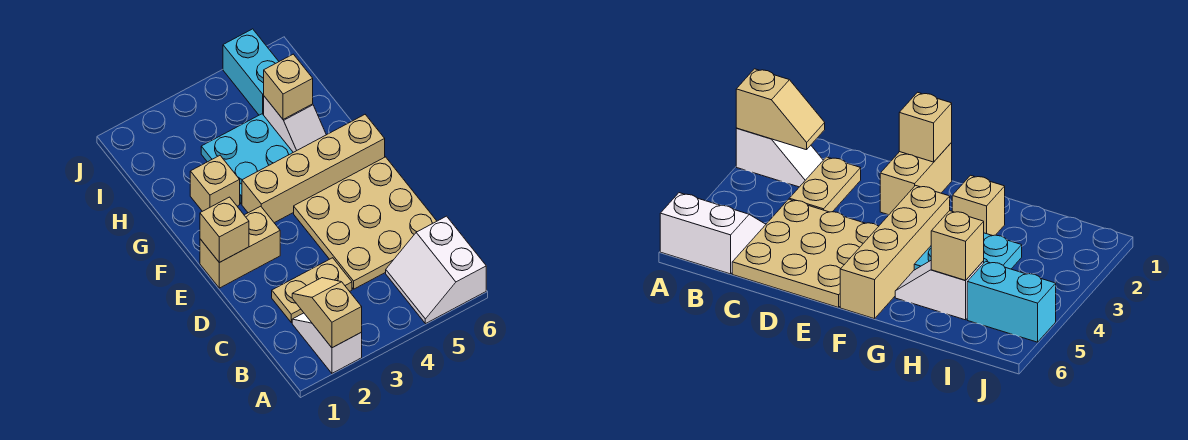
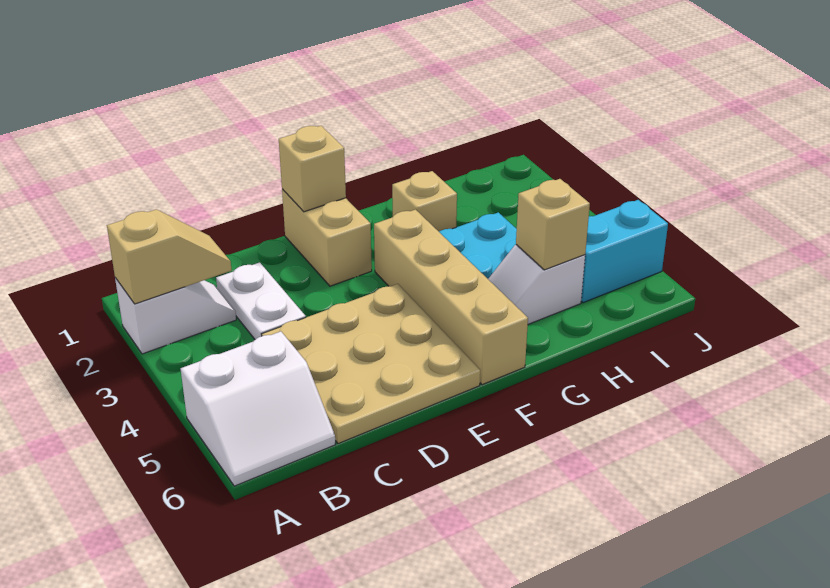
white 2x2 slope [386,216,486,324] -> white 2x2 slope turned to [181,331,335,486]
tan 1x2 plate [272,258,352,322] -> white 1x2 plate [216,262,306,339]

